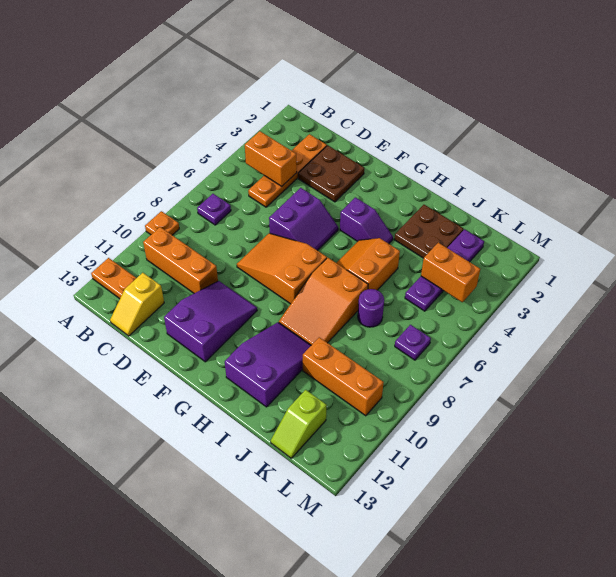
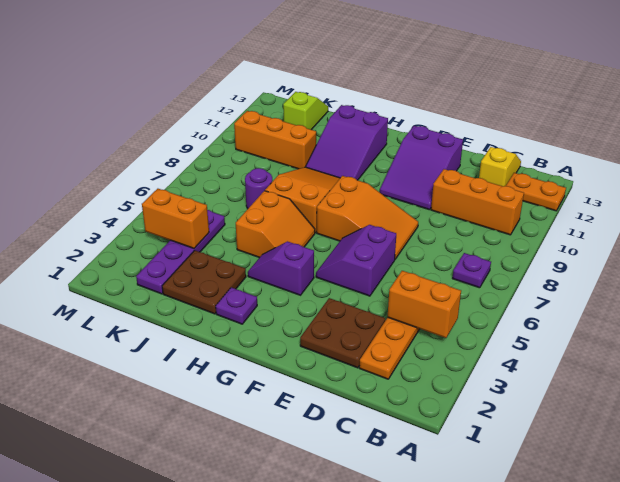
orange 1x1 plate [145,211,179,235] -> none
purple 1x1 plate [395,325,431,360] -> purple 1x1 plate moved to [216,287,257,324]

